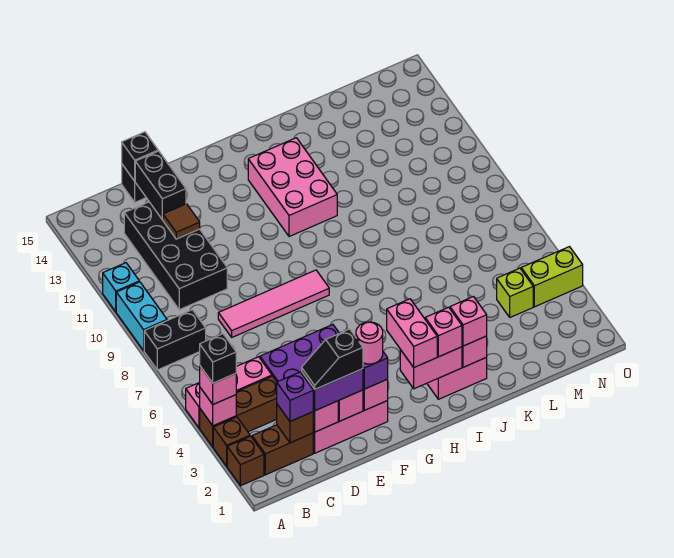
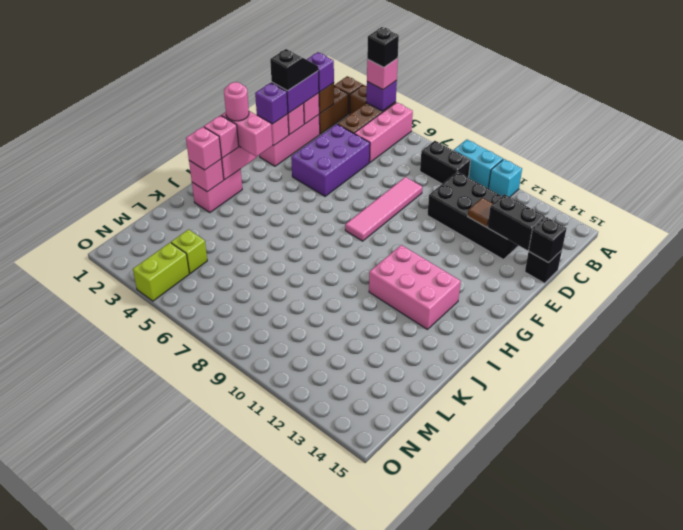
pink 1x1 brick [200,388,236,426] -> purple 1x1 brick [366,81,397,111]
black 1x2 brick [144,310,206,370] -> black 1x2 brick turned to [420,141,470,184]
pink 1x1 round brick [356,322,383,364] -> pink 1x1 round brick moved to [224,82,249,121]

